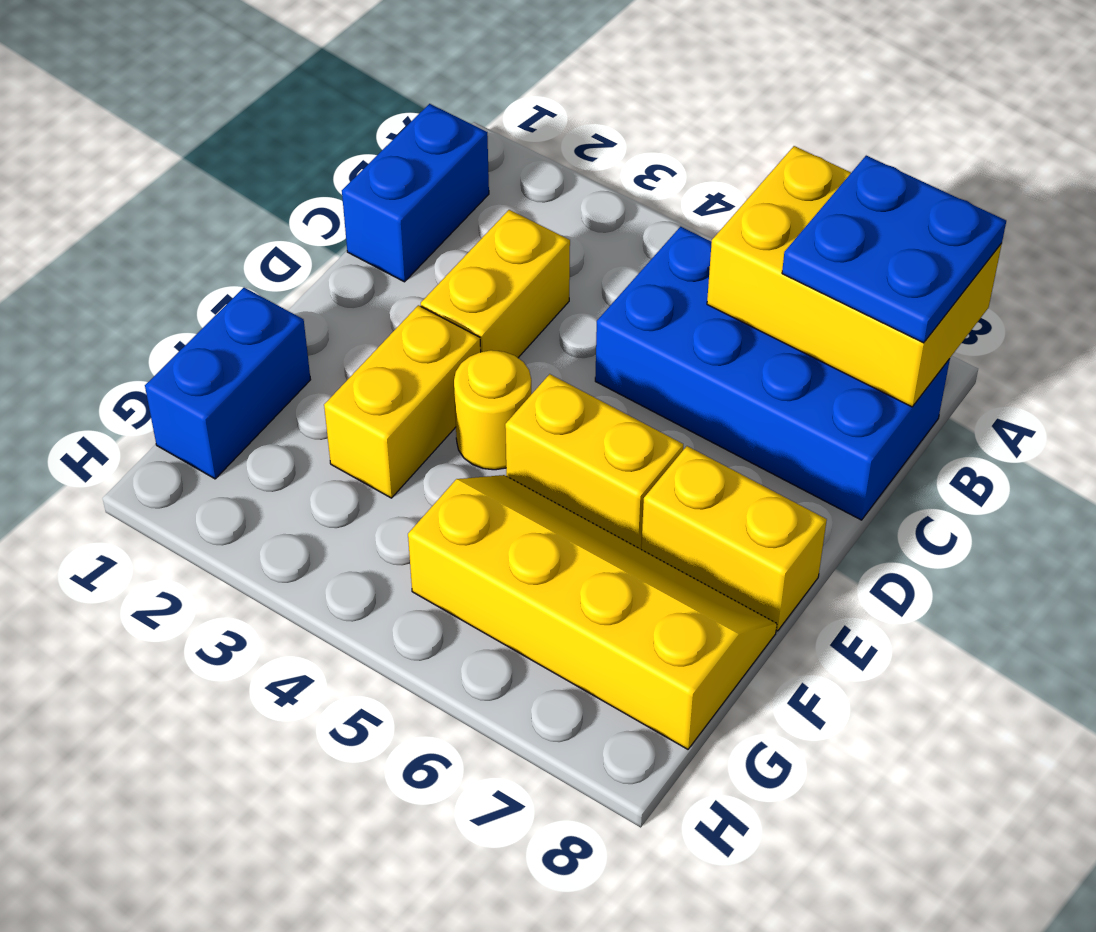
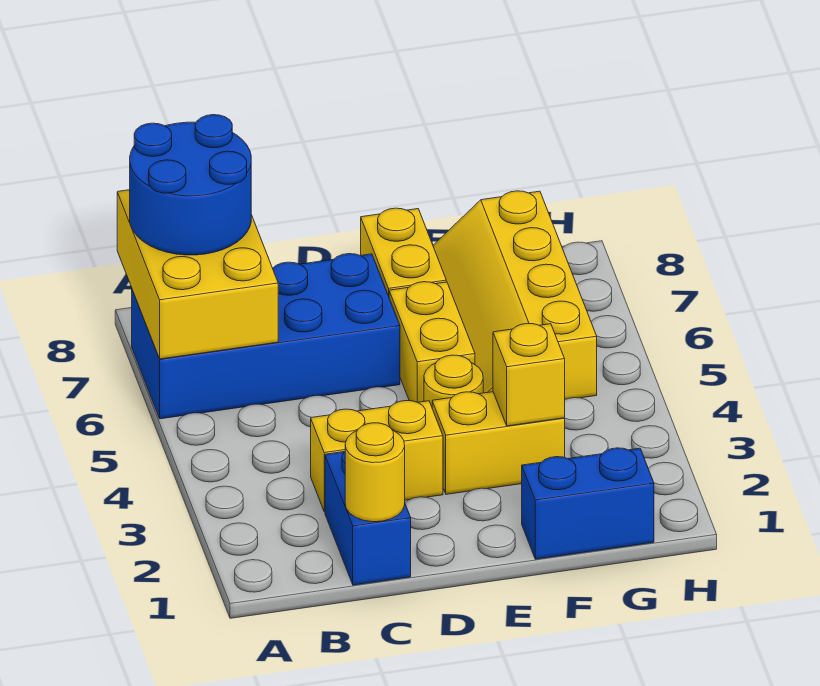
blue 2x2 plate [782,156,1006,343] -> blue 2x2 round brick [130,115,251,255]
blue 1x2 brick [342,104,489,282] -> blue 1x2 brick turned to [325,452,411,585]
blue 2x4 brick [595,227,950,520] -> blue 2x4 brick turned to [132,254,400,419]
none -> yellow 1x1 round brick [345,423,405,522]
none -> yellow 1x1 brick [493,323,565,426]

